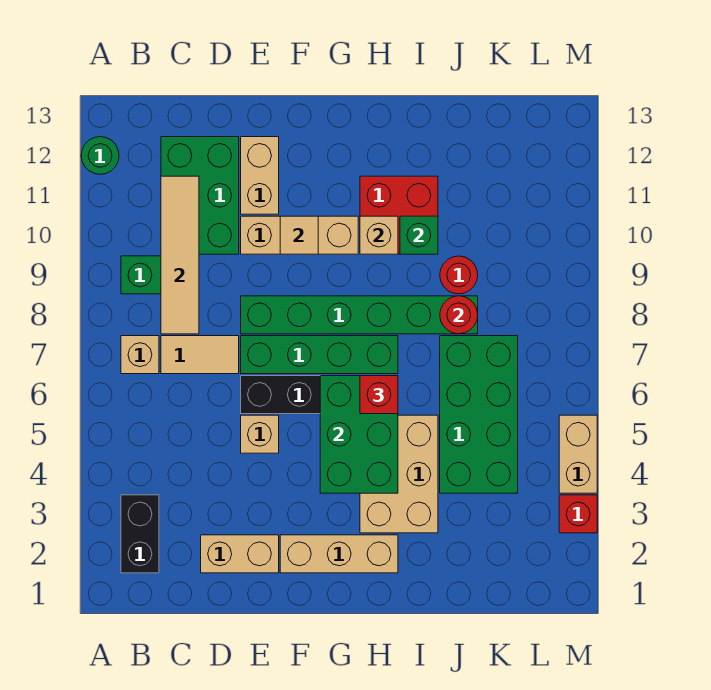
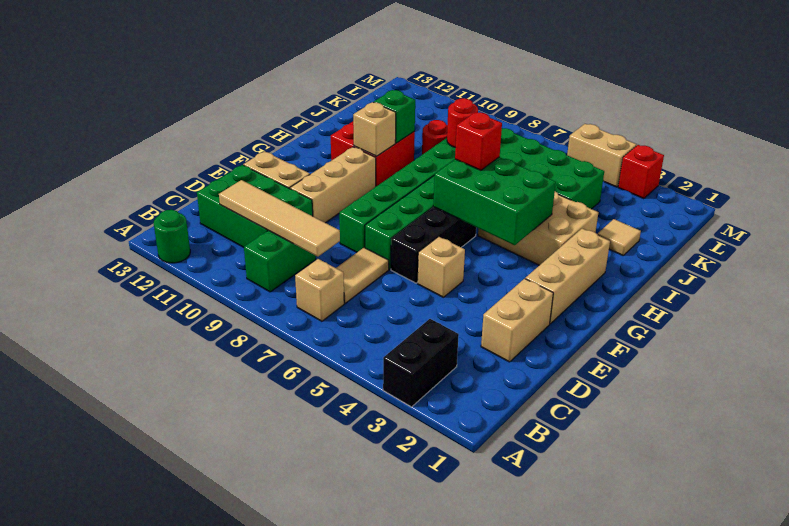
black 1x2 brick [121,495,159,573] -> black 1x2 brick turned to [383,319,459,407]
tan 1x1 tile [280,216,318,254] -> tan 1x1 tile moved to [598,219,641,255]

